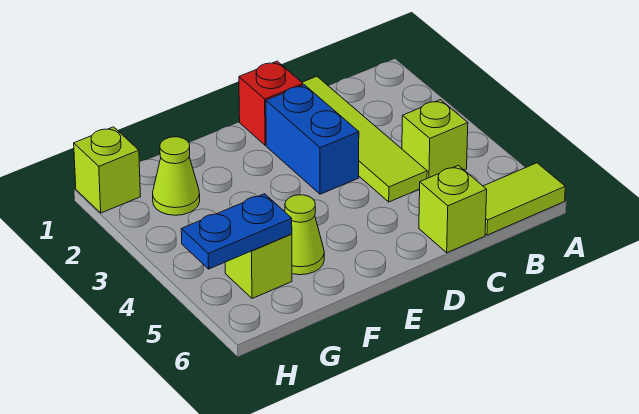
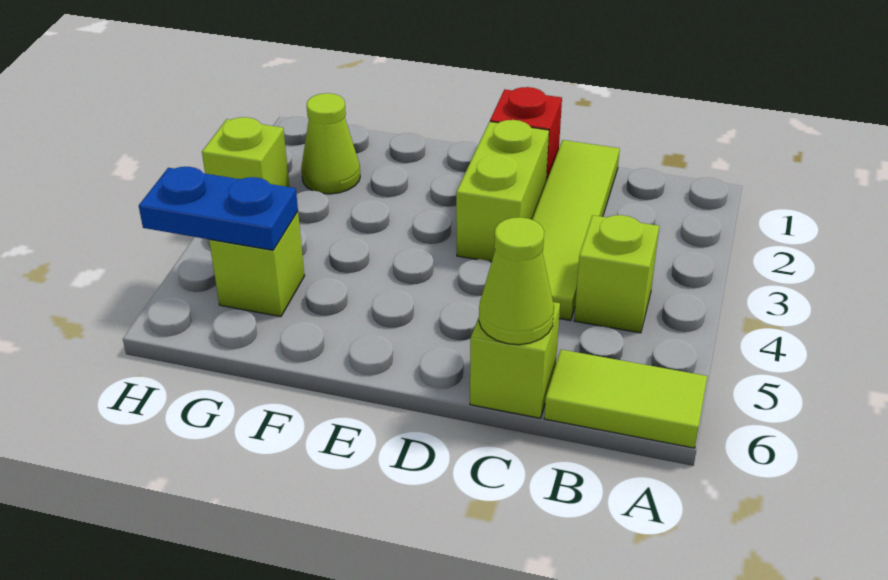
blue 1x2 brick [266,85,359,194] -> lime 1x2 brick [456,120,549,262]
lime 1x1 cone [285,195,324,275] -> lime 1x1 cone moved to [479,217,554,345]
lime 1x1 brick [74,127,141,213] -> lime 1x1 brick moved to [202,117,289,187]

